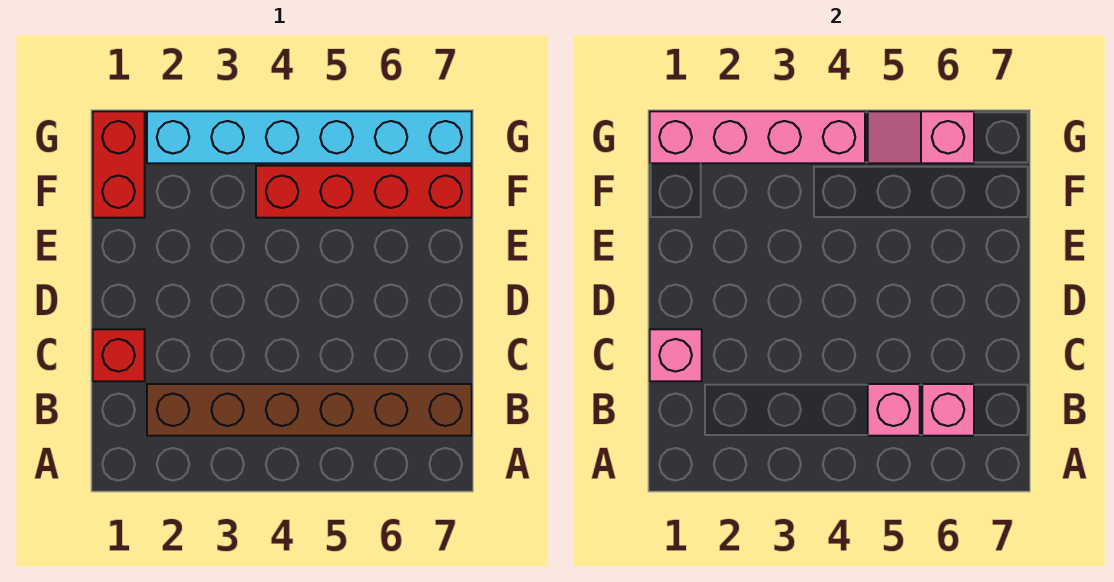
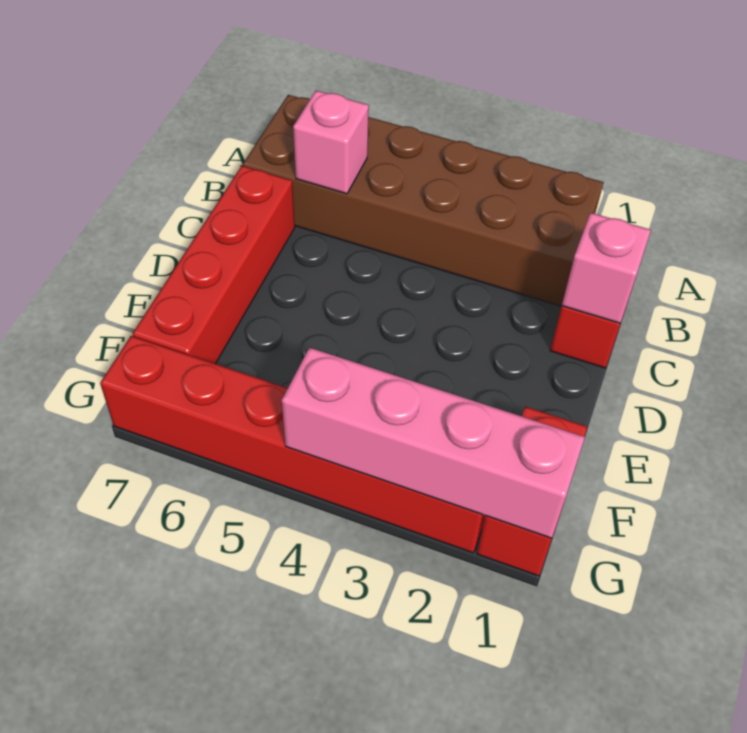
brown 1x6 brick [147,384,472,436] -> brown 2x6 brick [243,95,604,306]
pink 1x1 brick [868,384,920,436] -> none
red 1x4 brick [256,166,472,218] -> red 1x4 brick turned to [133,166,295,364]
cyan 1x6 brick [147,111,472,163] -> red 1x6 brick [100,336,485,553]
pink 1x2 slope [868,111,974,163] -> none

